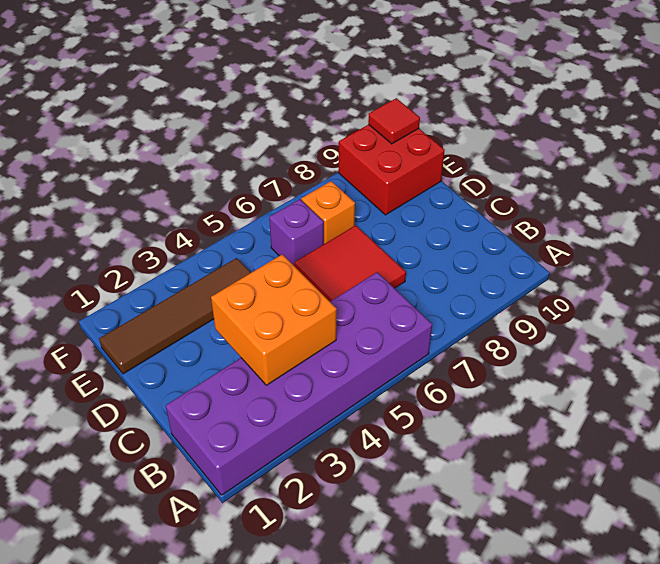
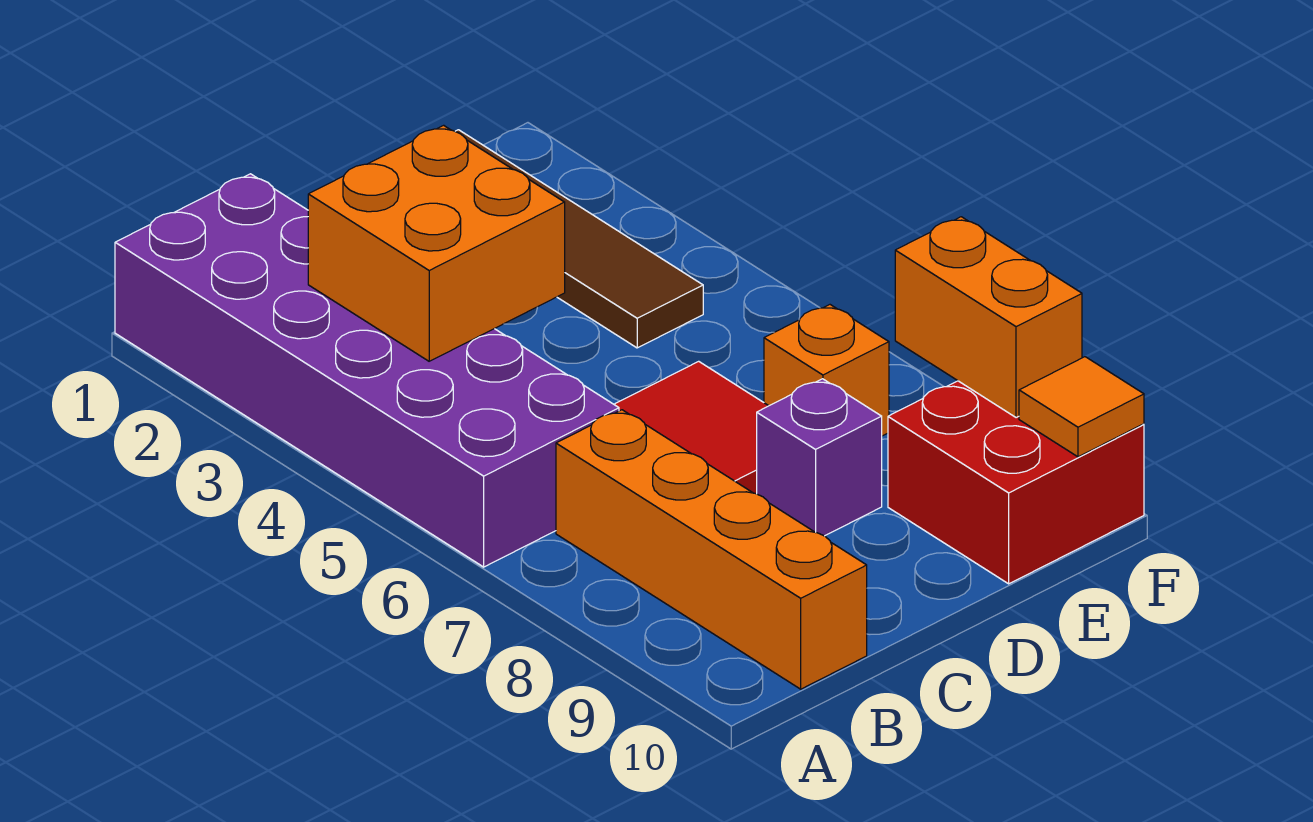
none -> orange 1x4 brick [556,410,867,689]
purple 1x1 brick [269,199,324,266] -> purple 1x1 brick moved to [757,379,882,536]
none -> orange 1x2 brick [895,217,1082,418]
red 1x1 tile [368,98,420,144] -> orange 1x1 tile [1019,357,1144,457]

